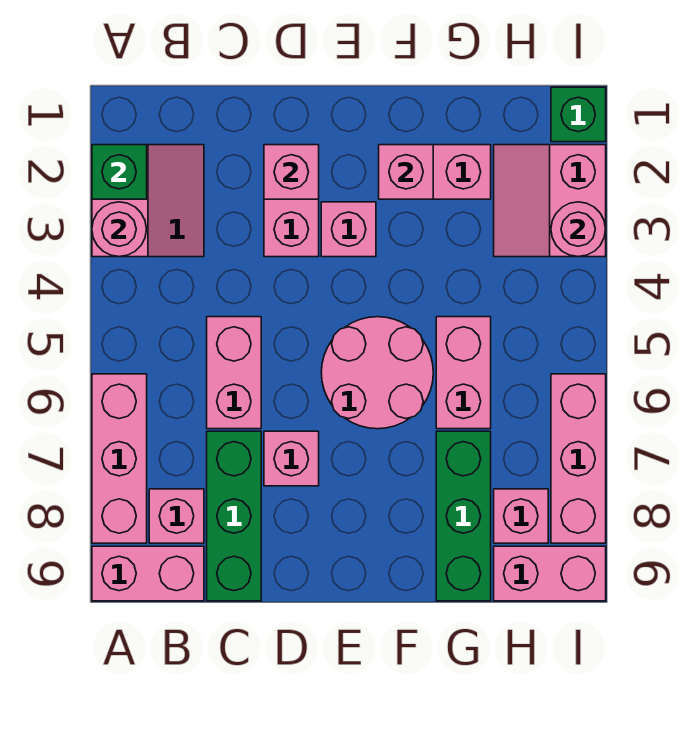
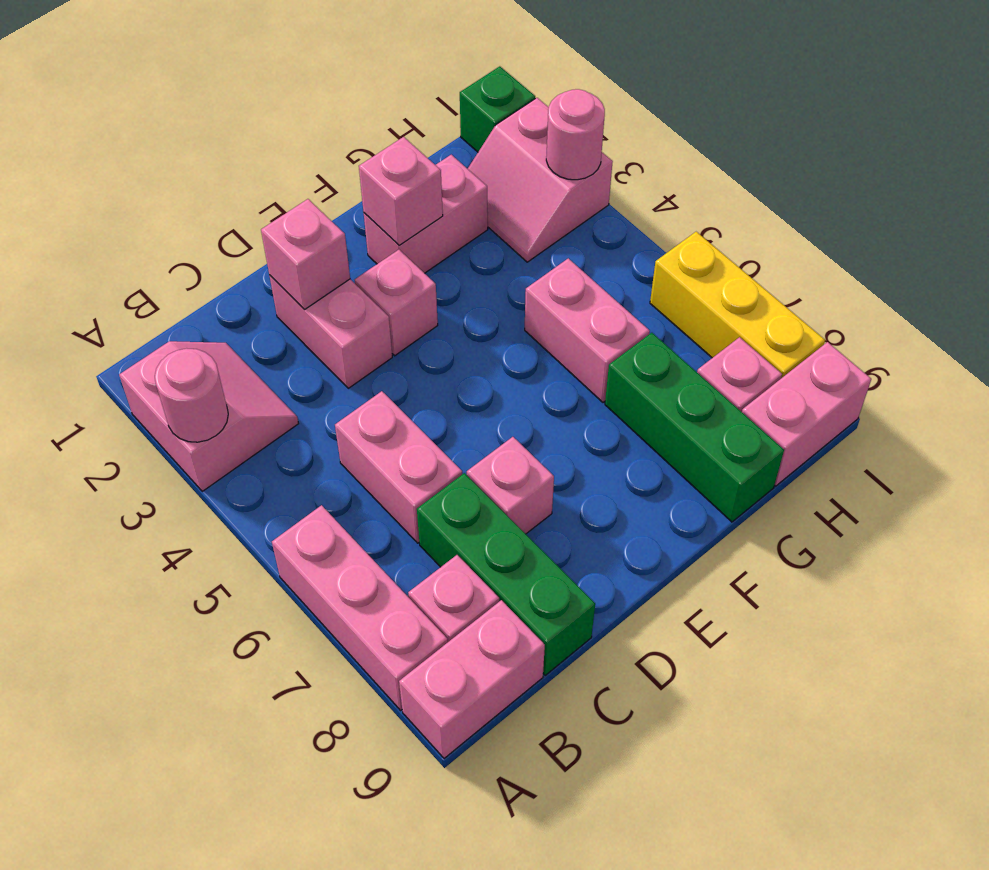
green 1x1 brick [92,145,147,199] -> none
pink 2x2 round brick [321,317,433,429] -> none
pink 1x3 brick [551,374,606,543] -> yellow 1x3 brick [650,232,825,378]

